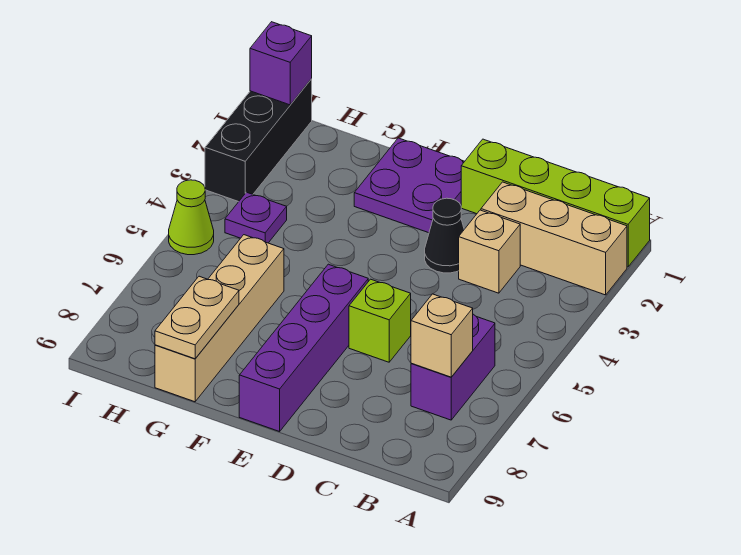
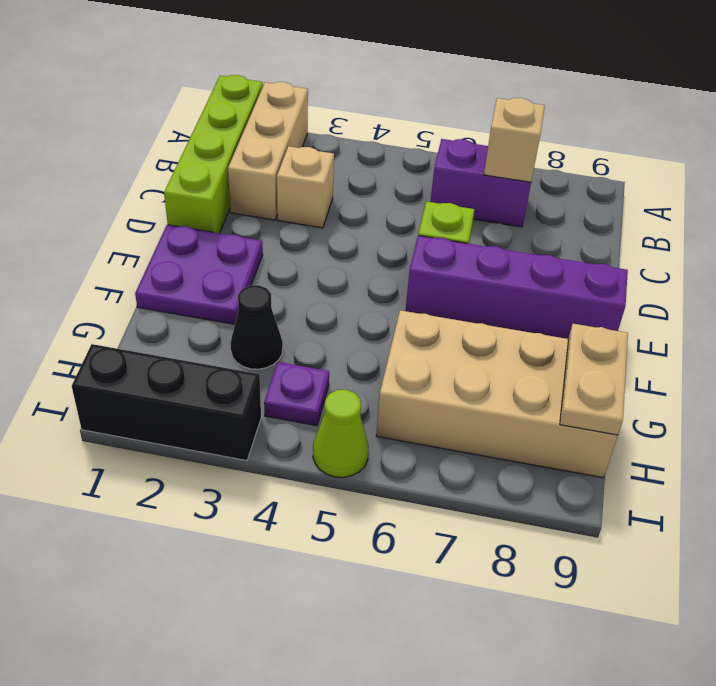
black 1x1 cone [425,198,464,273] -> black 1x1 cone moved to [231,285,283,369]
tan 1x4 brick [155,235,284,402] -> tan 2x4 brick [376,310,618,478]
tan 1x2 plate [155,276,239,359] -> tan 1x2 plate turned to [560,324,628,435]
purple 1x1 brick [250,22,312,105] -> none

